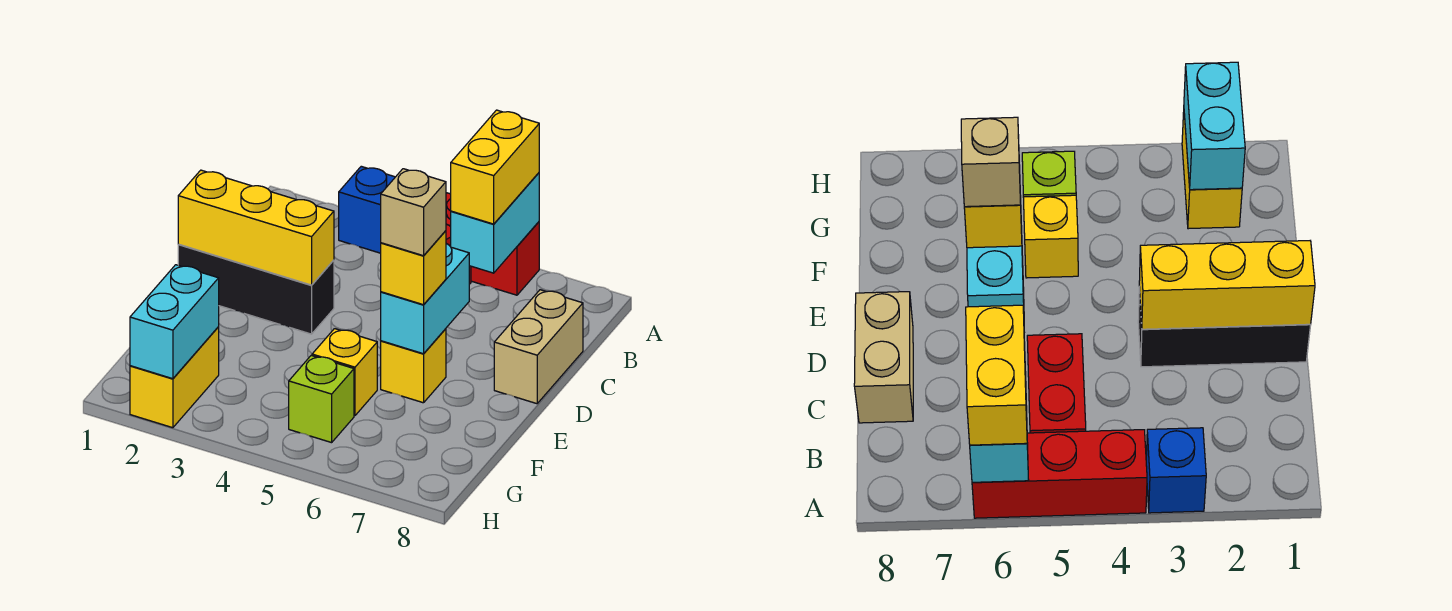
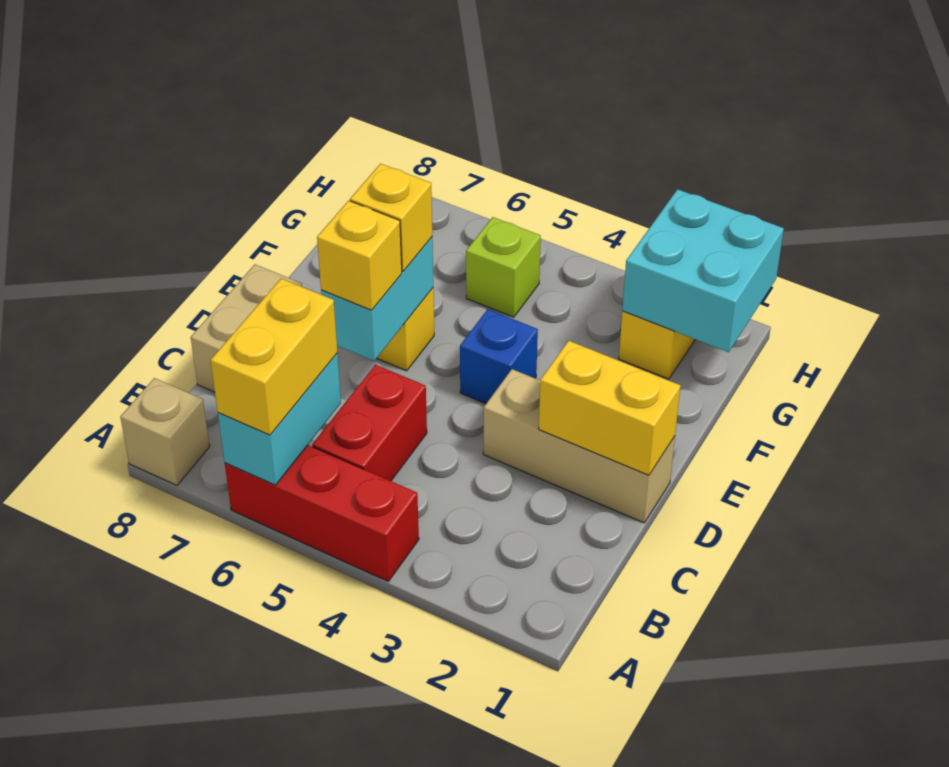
blue 1x1 brick [339,166,395,253] -> blue 1x1 brick moved to [460,309,538,404]
black 1x3 brick [178,245,334,334] -> tan 1x3 brick [483,369,675,523]
yellow 1x3 brick [178,170,334,285] -> yellow 1x2 brick [539,341,681,475]
tan 1x1 brick [381,169,446,256] -> tan 1x1 brick moved to [120,378,210,485]
yellow 1x1 brick [312,329,377,416] -> yellow 1x1 brick moved to [317,201,402,310]
cyan 1x2 brick [130,265,219,379] -> cyan 2x2 brick [622,189,784,352]

